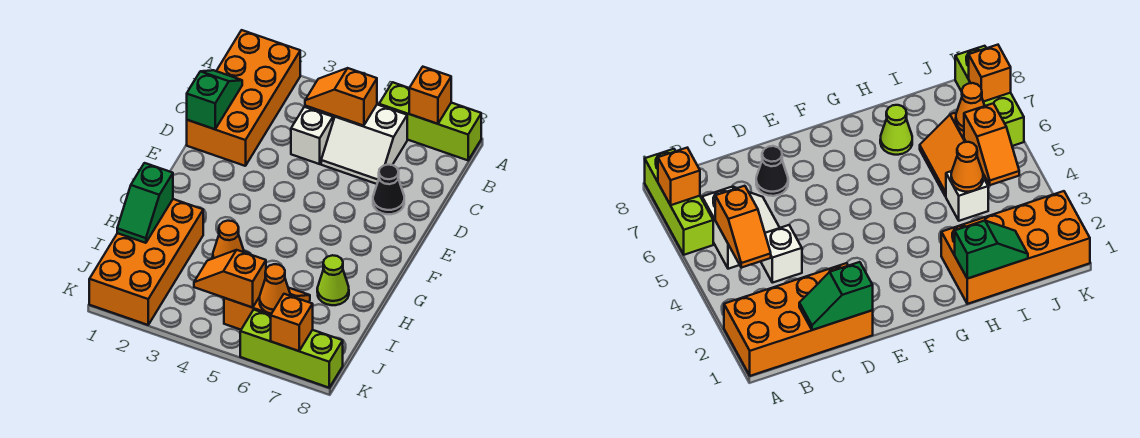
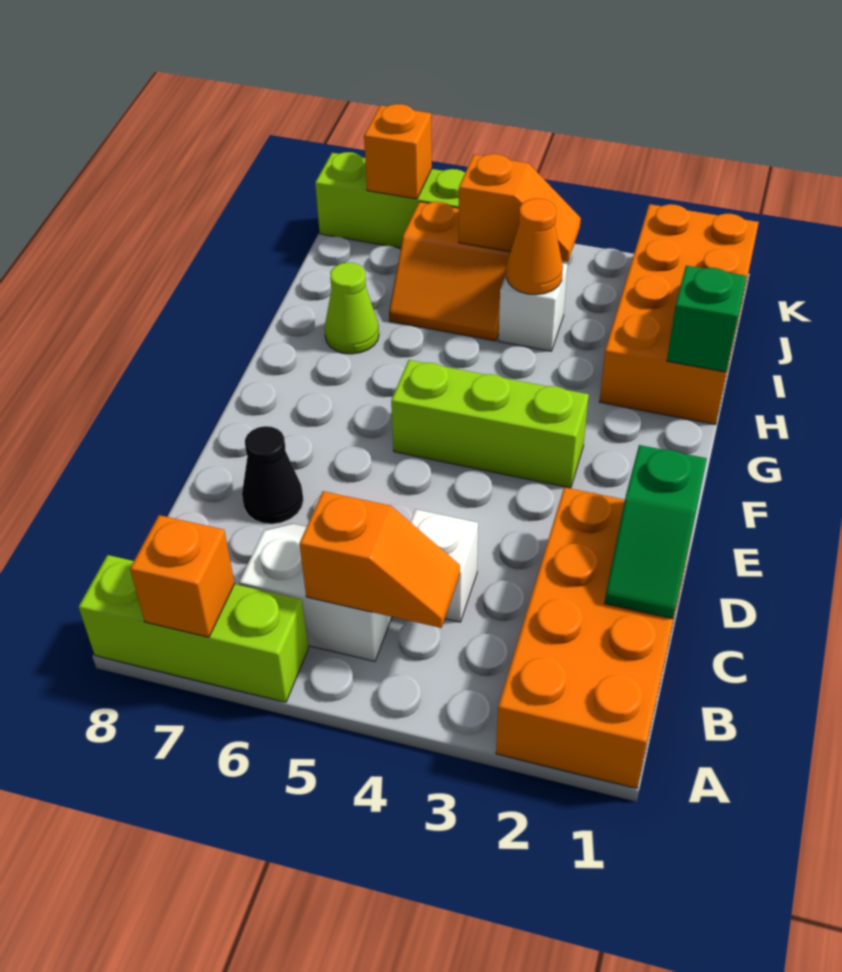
none -> lime 1x3 brick [391,360,589,488]
orange 1x1 cone [260,264,291,314] -> none

